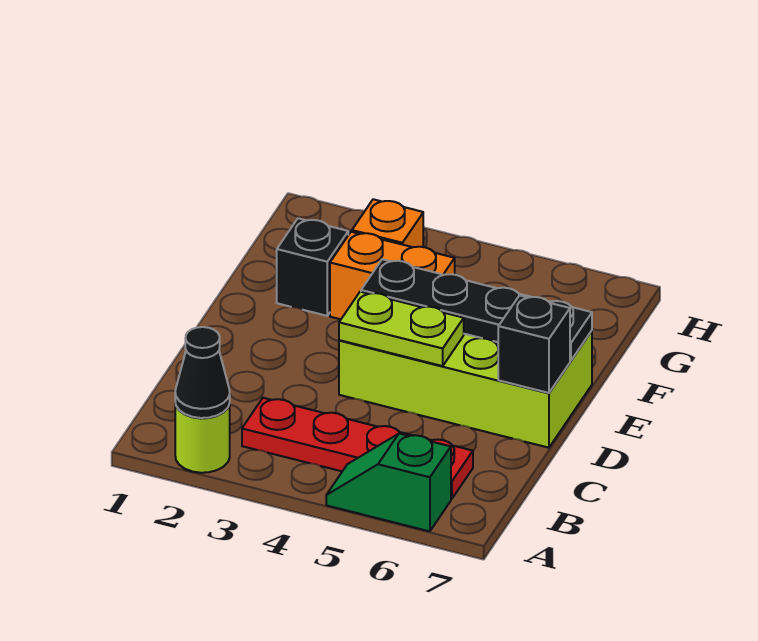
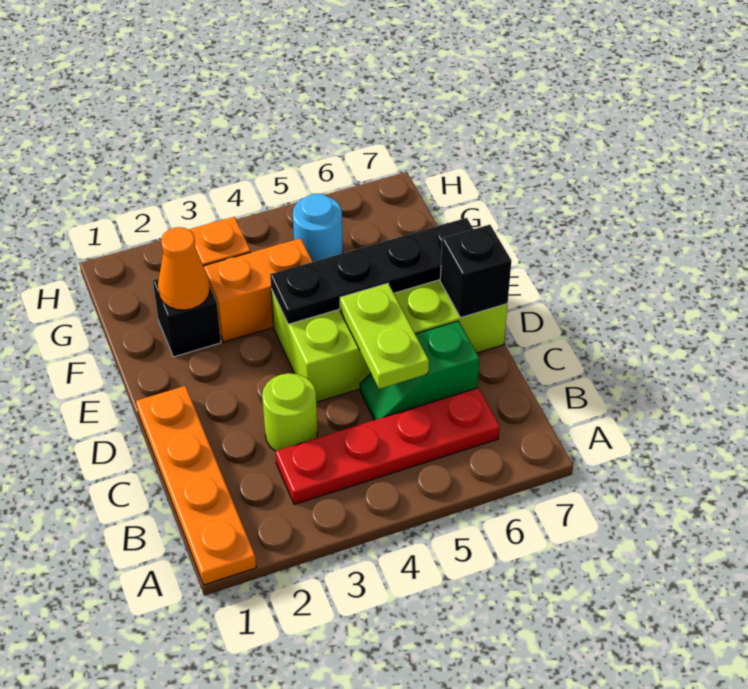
none -> orange 1x4 plate [136,386,256,585]
lime 1x1 round brick [175,403,230,473] -> lime 1x1 round brick moved to [262,373,318,451]
black 1x1 cone [175,327,230,418] -> none
green 1x2 slope [326,434,451,531] -> green 1x2 slope moved to [360,321,480,420]
lime 1x2 plate [339,292,464,366] -> lime 1x2 plate turned to [340,283,429,389]
none -> orange 1x1 cone [158,227,210,310]
none -> cyan 1x1 round brick [293,194,343,262]

